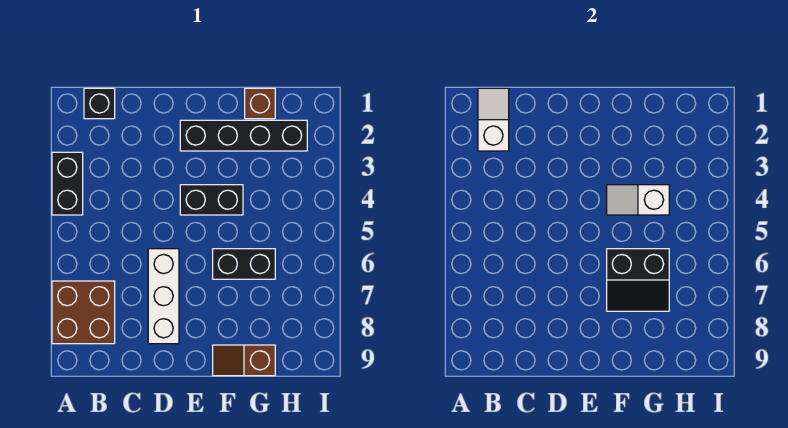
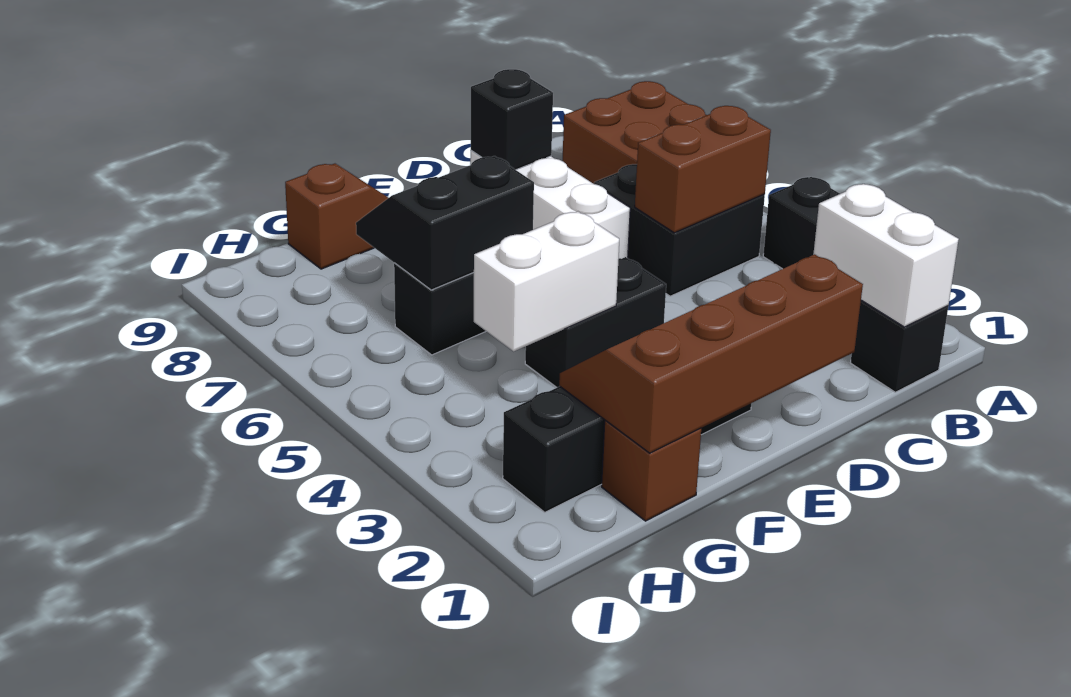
white 1x2 slope [478,88,509,151] -> white 1x2 brick [813,184,959,327]
none -> black 2x2 brick [594,164,765,296]
none -> brown 1x2 brick [635,106,771,233]
none -> brown 2x4 slope [559,254,863,453]
none -> black 1x1 brick [471,69,553,170]
white 1x2 slope [607,185,669,215] -> white 1x2 brick [474,212,619,351]

